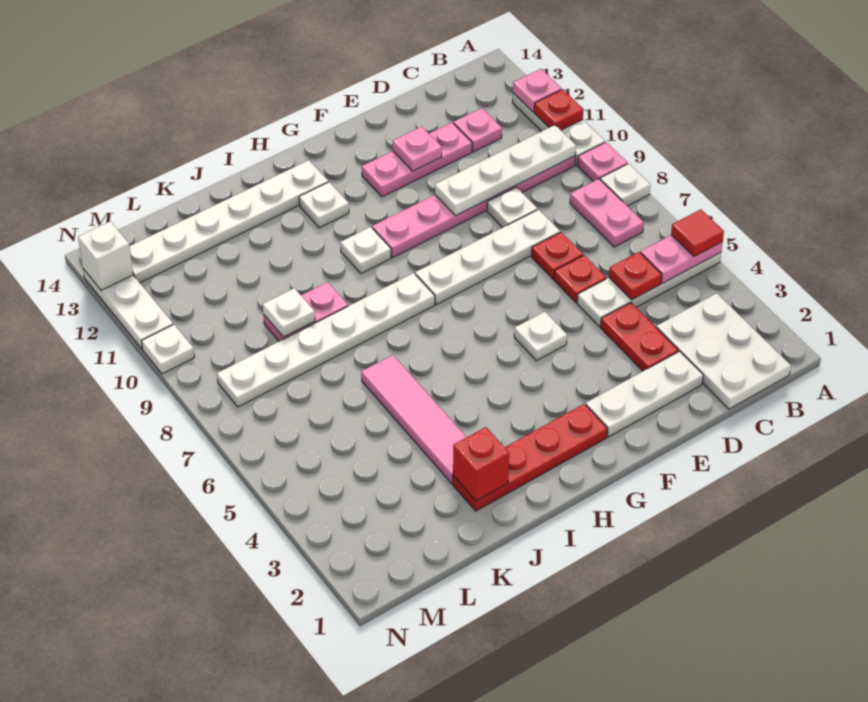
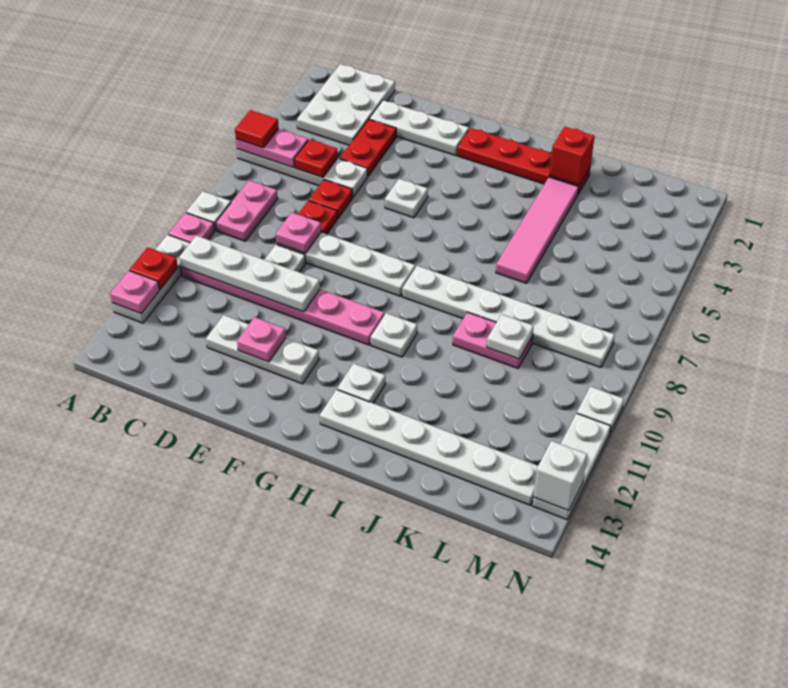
pink 1x1 plate [453,108,502,152] -> pink 1x1 plate moved to [276,212,321,253]
pink 1x3 plate [362,123,472,197] -> white 1x3 plate [206,315,319,384]

